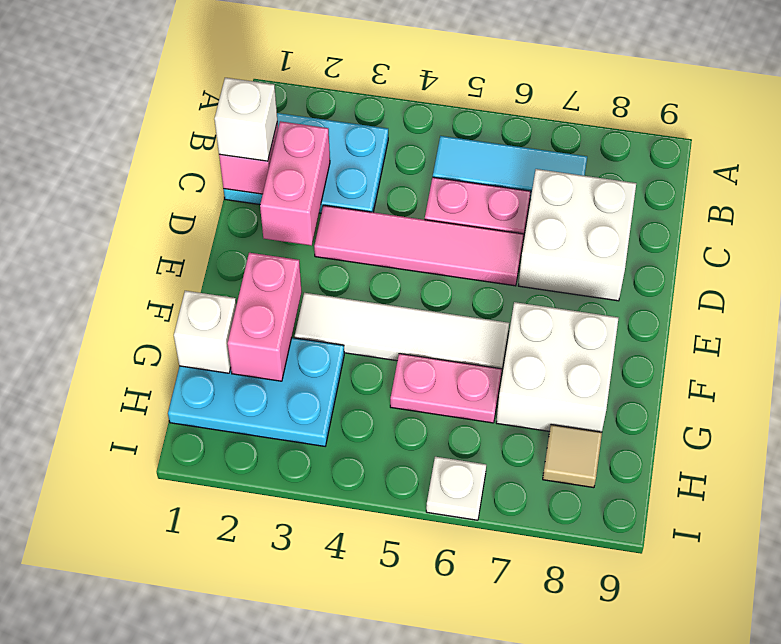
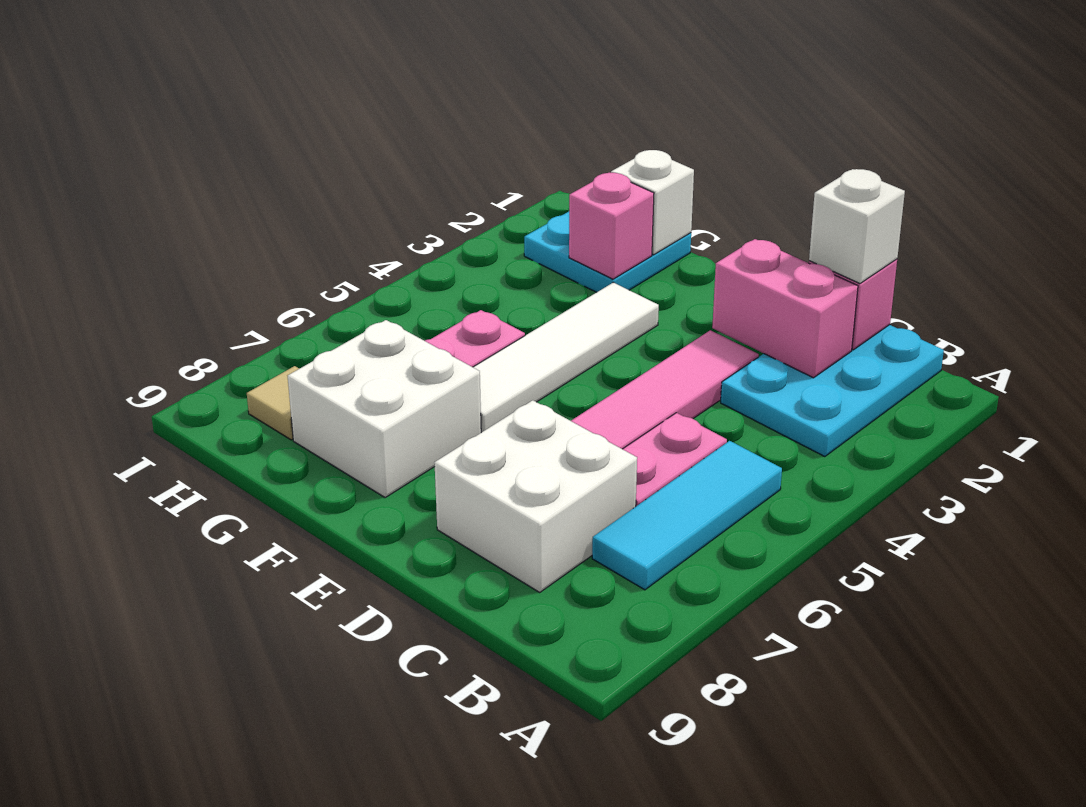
pink 1x2 brick [228,253,302,381] -> pink 1x1 brick [569,173,654,279]
cyan 2x3 plate [168,338,344,446] -> cyan 2x2 plate [524,212,691,292]
white 1x1 plate [426,457,486,520] -> none

